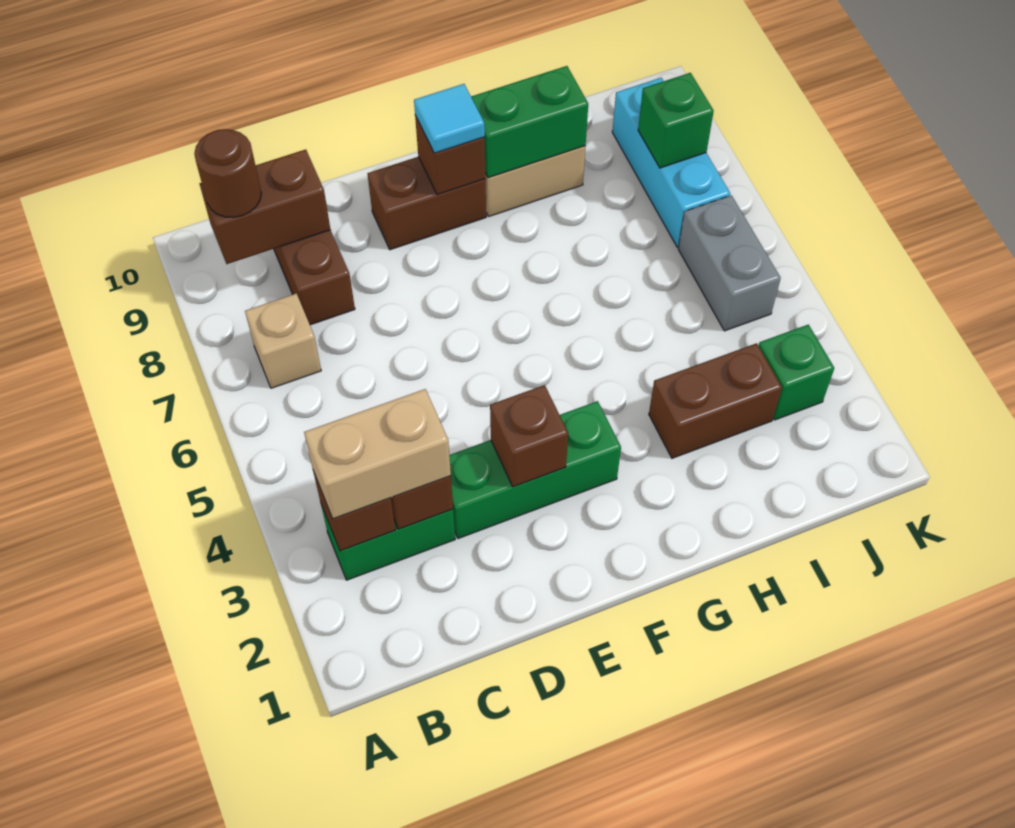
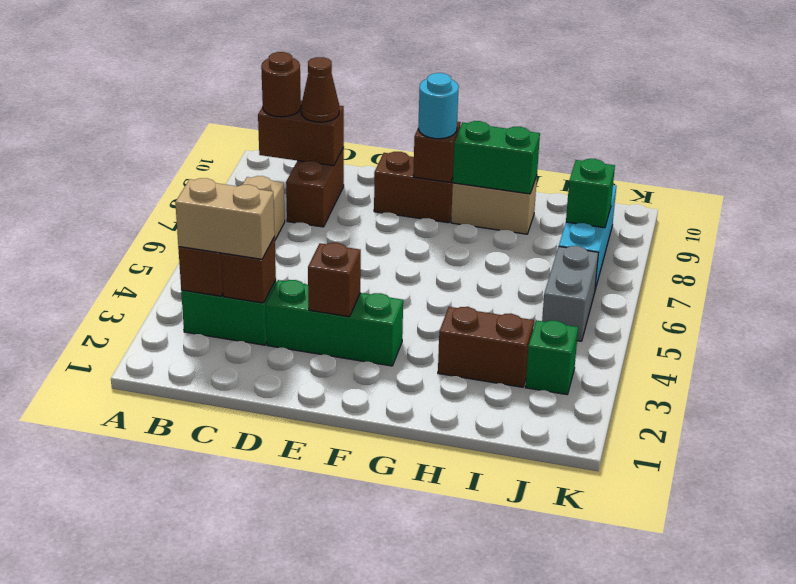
none -> brown 1x1 cone [301,57,339,122]
cyan 1x1 tile [414,84,485,153] -> cyan 1x1 round brick [418,73,459,139]

